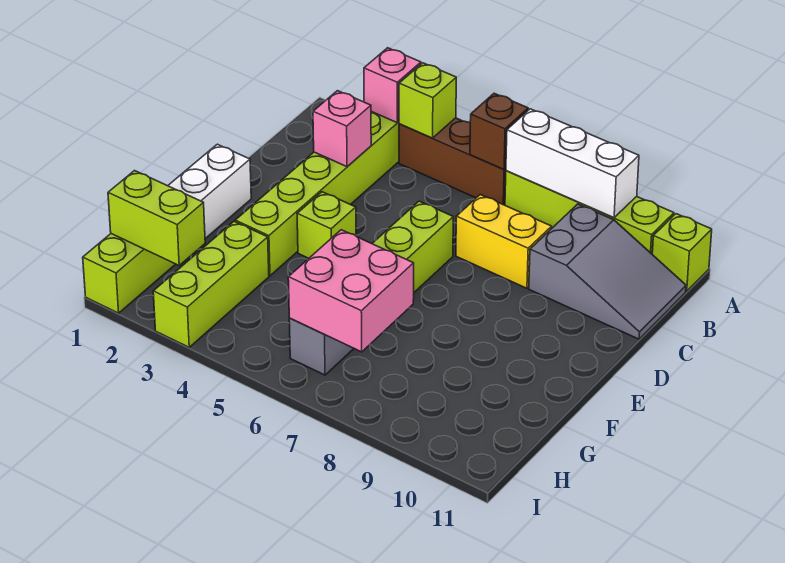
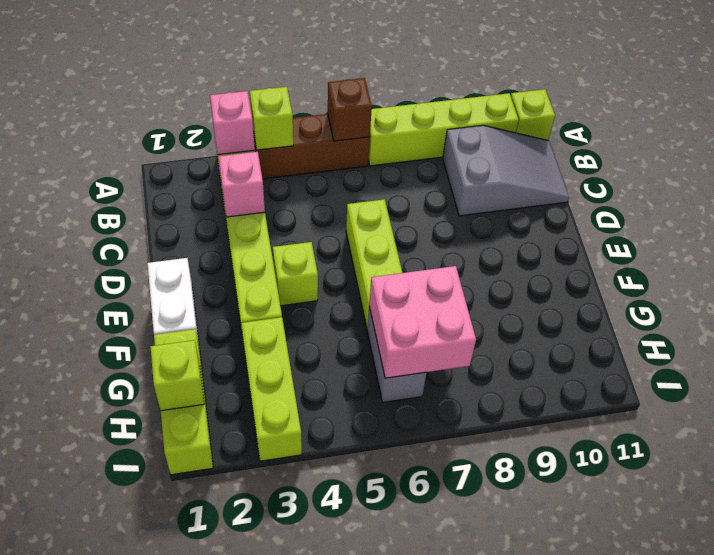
white 1x3 brick [506,109,639,218] -> none
yellow 1x2 brick [456,195,552,288] -> none
lime 1x2 brick [108,171,205,265] -> lime 1x1 brick [150,340,204,411]

